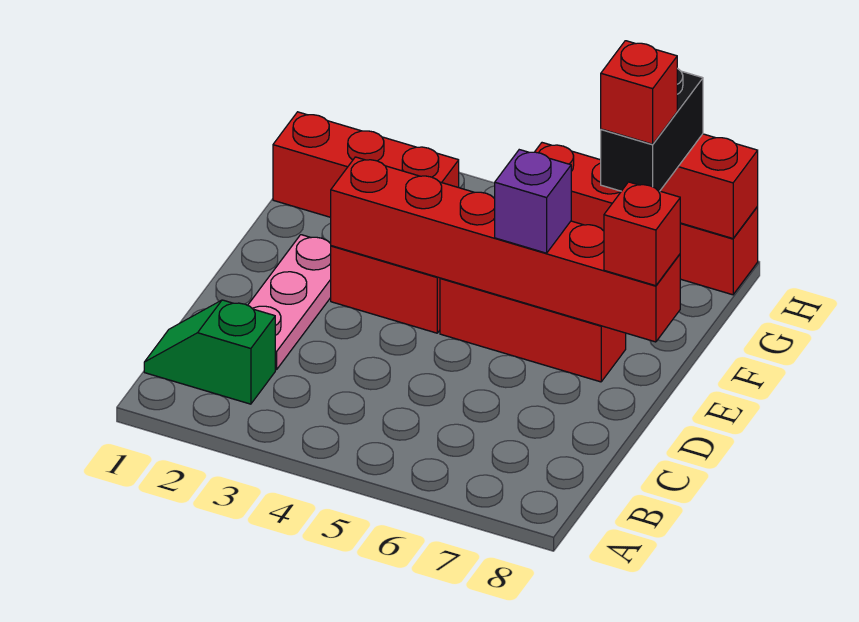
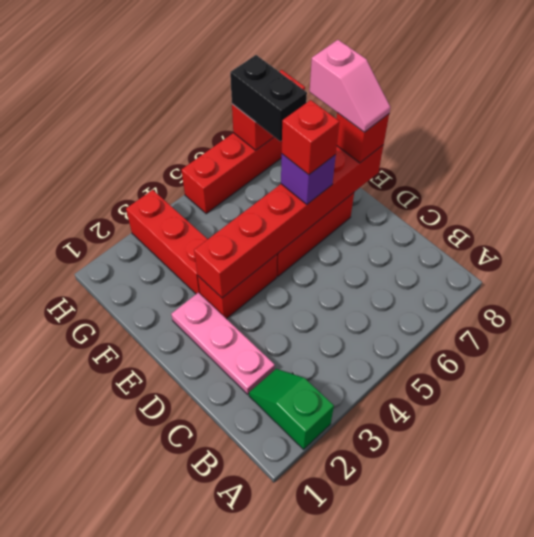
green 1x2 slope [144,300,275,404] -> green 1x2 slope turned to [249,369,334,449]
none -> pink 1x2 slope [310,40,390,132]
red 1x3 brick [273,112,459,217] -> red 1x3 brick turned to [126,190,208,294]
red 1x1 brick [601,41,677,144] -> red 1x1 brick moved to [282,100,339,175]

